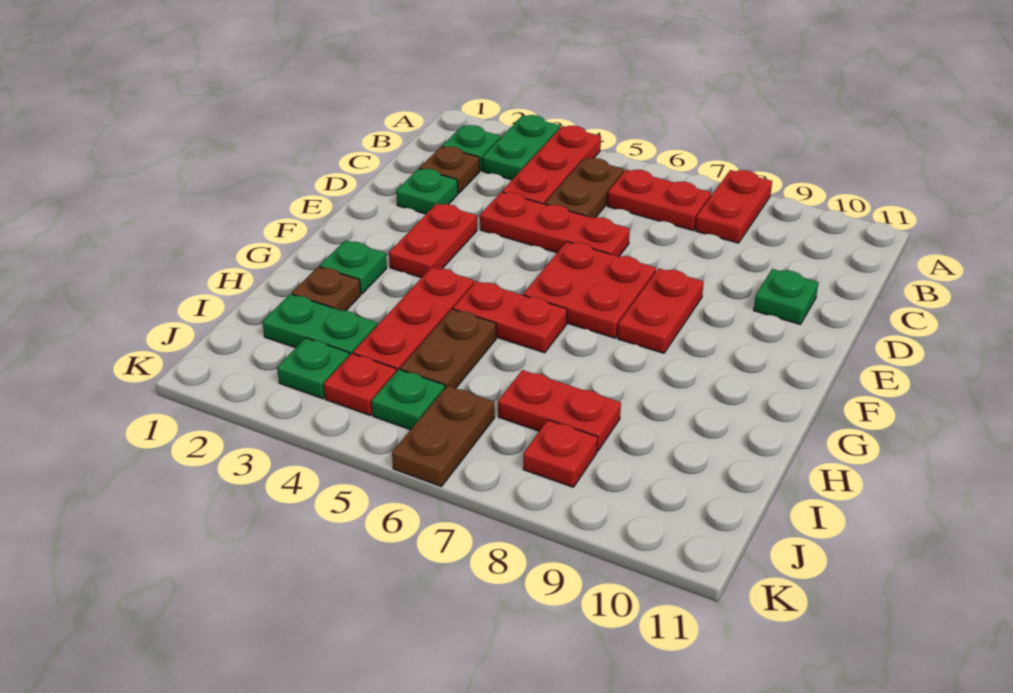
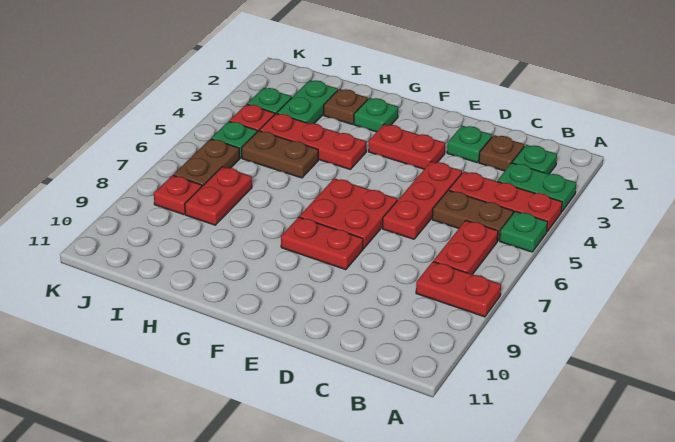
green 1x1 plate [754,269,819,324] -> green 1x1 plate moved to [500,211,548,252]
red 1x2 plate [453,281,567,353] -> none
brown 1x2 plate [392,386,495,487] -> brown 1x2 plate turned to [173,139,240,186]

